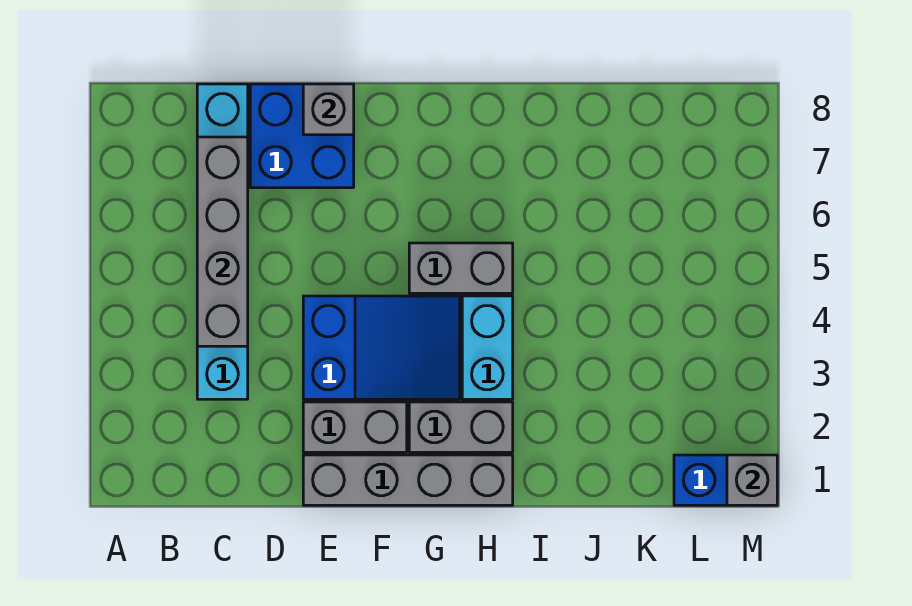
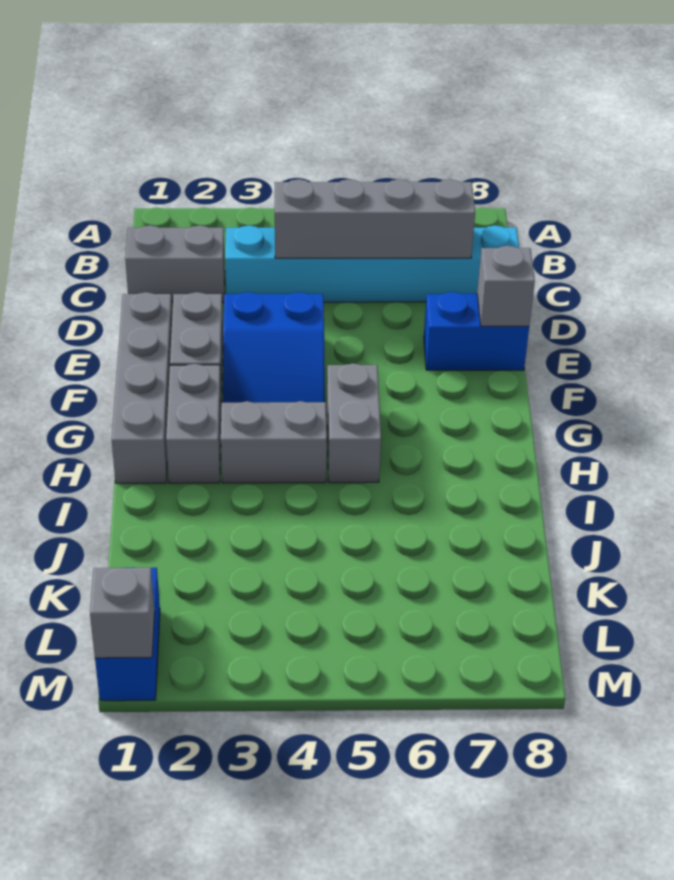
none -> grey 1x2 brick [125,225,225,302]
blue 2x2 brick [250,84,354,188] -> blue 1x2 brick [424,292,529,370]
cyan 1x2 brick [462,296,513,399] -> grey 1x2 brick [221,401,327,483]

